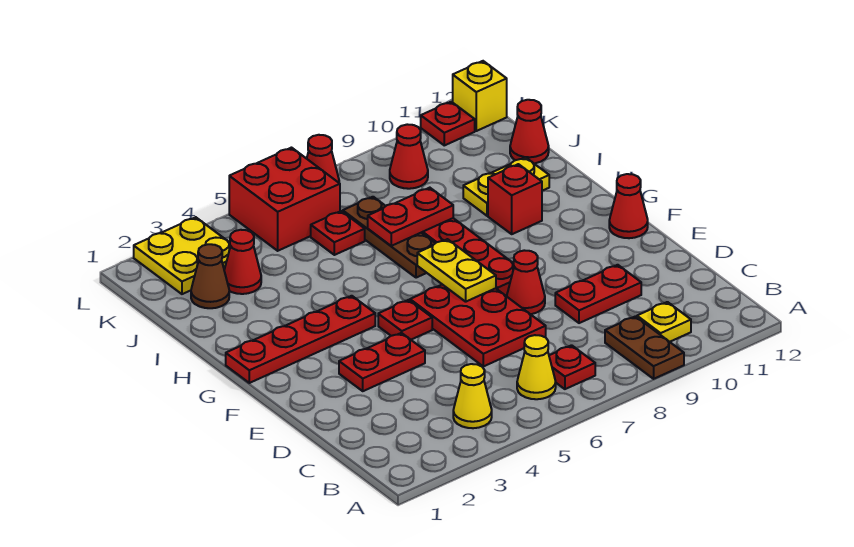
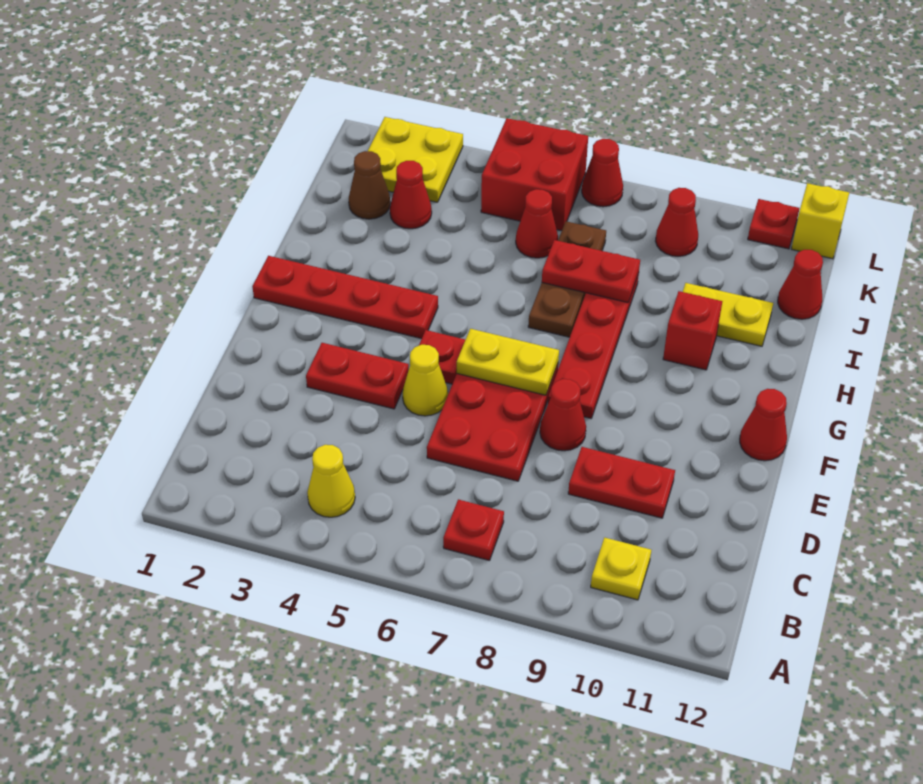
brown 1x2 plate [605,316,684,379] -> none
yellow 1x1 cone [517,335,556,399] -> yellow 1x1 cone moved to [403,345,448,416]
yellow 1x2 plate [417,239,496,302] -> yellow 1x2 plate turned to [457,329,559,395]
red 1x1 plate [311,211,365,255] -> red 1x1 cone [516,189,558,258]

